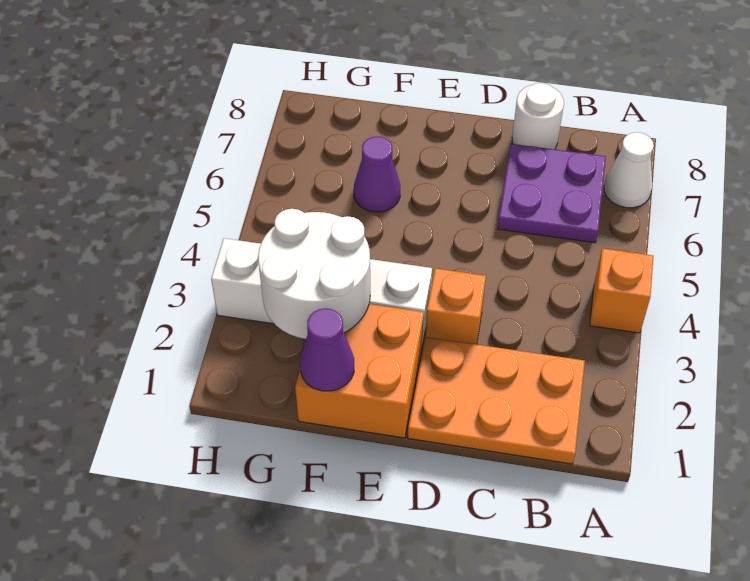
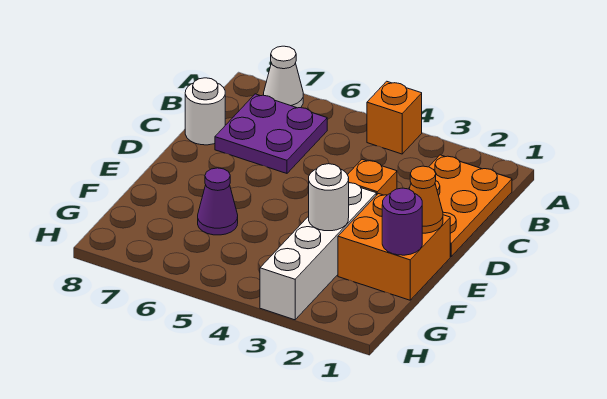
none -> orange 1x1 cone [409,166,443,233]
purple 1x1 cone [300,308,354,391] -> purple 1x1 round brick [382,188,422,255]
white 2x2 round brick [258,209,370,339] -> white 1x1 round brick [309,164,349,231]

